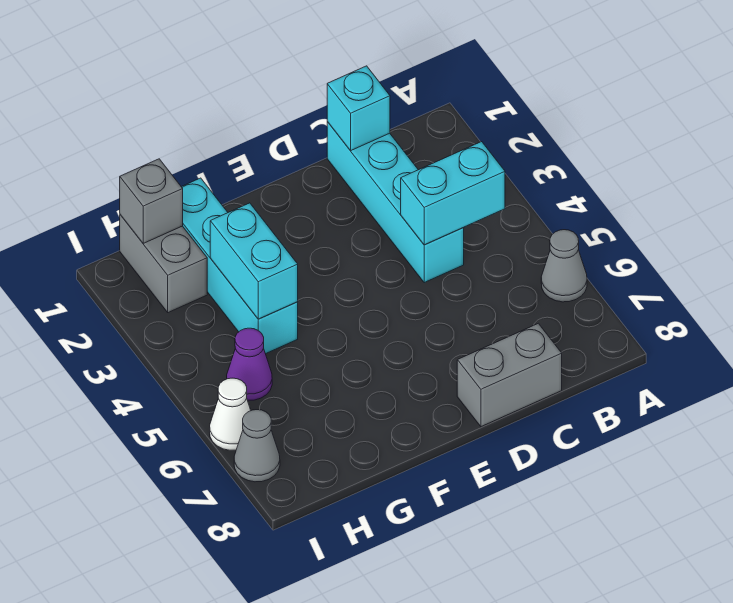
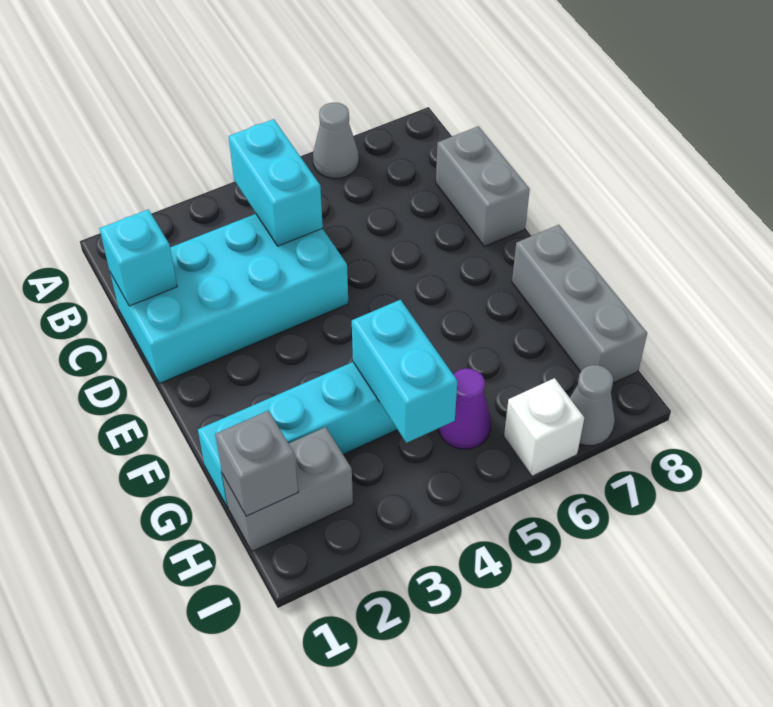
cyan 1x4 brick [327,122,464,283] -> cyan 2x4 brick [110,214,348,383]
none -> grey 1x3 brick [512,225,647,383]
cyan 1x2 brick [210,203,298,319] -> cyan 1x2 brick turned to [352,300,457,443]
white 1x1 cone [210,378,251,450] -> white 1x1 brick [504,378,584,476]

